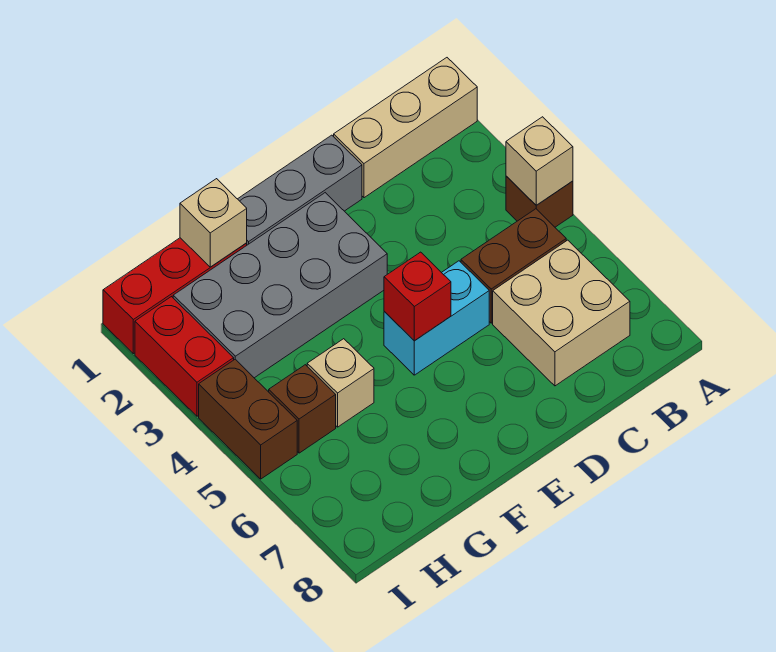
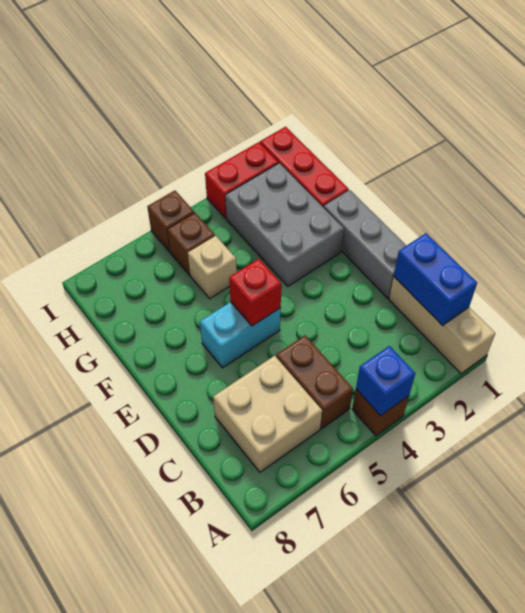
tan 1x1 brick [506,117,573,205] -> blue 1x1 brick [356,346,415,416]
none -> blue 1x2 brick [394,233,477,325]
cyan 1x2 brick [384,261,489,375] -> cyan 1x2 brick turned to [200,302,281,368]
grey 2x4 brick [173,193,387,378] -> grey 2x3 brick [225,163,344,286]
tan 1x1 brick [180,179,247,267] -> none
brown 1x2 brick [199,359,297,479] -> brown 1x1 brick [147,191,194,252]

